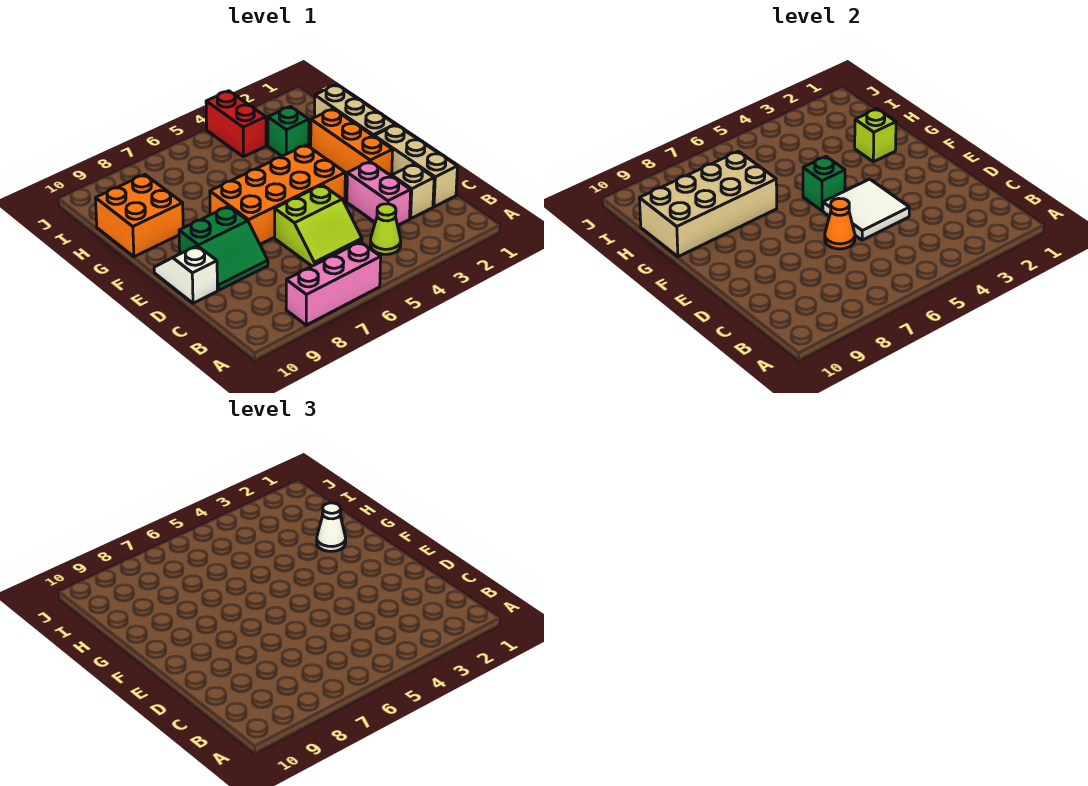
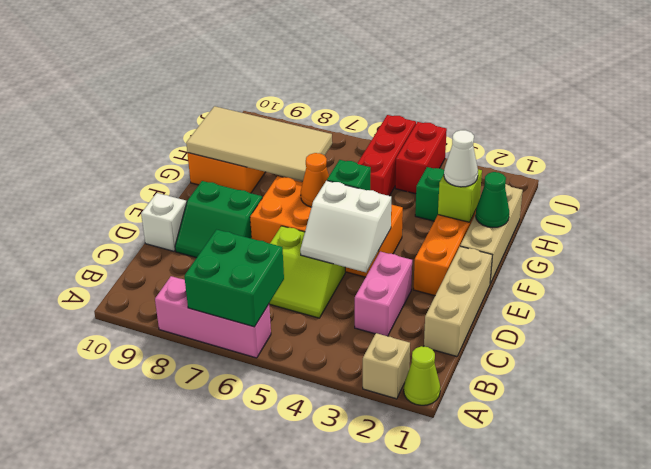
none -> green 2x2 brick [184,230,284,327]
lime 1x1 cone [370,204,401,254] -> lime 1x1 cone moved to [404,346,440,405]
tan 1x1 brick [392,164,434,219] -> tan 1x1 brick moved to [363,333,410,399]
white 2x2 tile [823,179,909,240] -> white 2x2 slope [300,181,391,272]
orange 1x1 cone [825,198,855,249] -> orange 1x1 cone moved to [301,153,329,207]
none -> green 1x1 cone [476,172,509,228]
tan 2x4 brick [639,151,777,257] -> tan 2x4 tile [186,106,332,181]
none -> red 1x3 brick [357,115,416,196]

